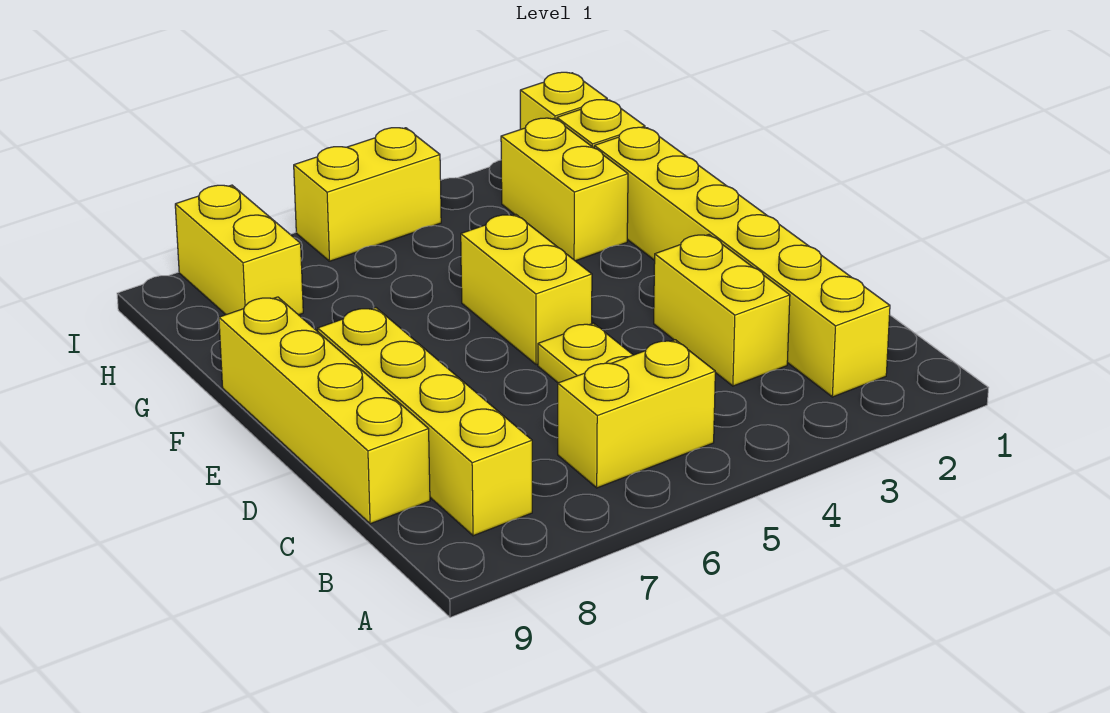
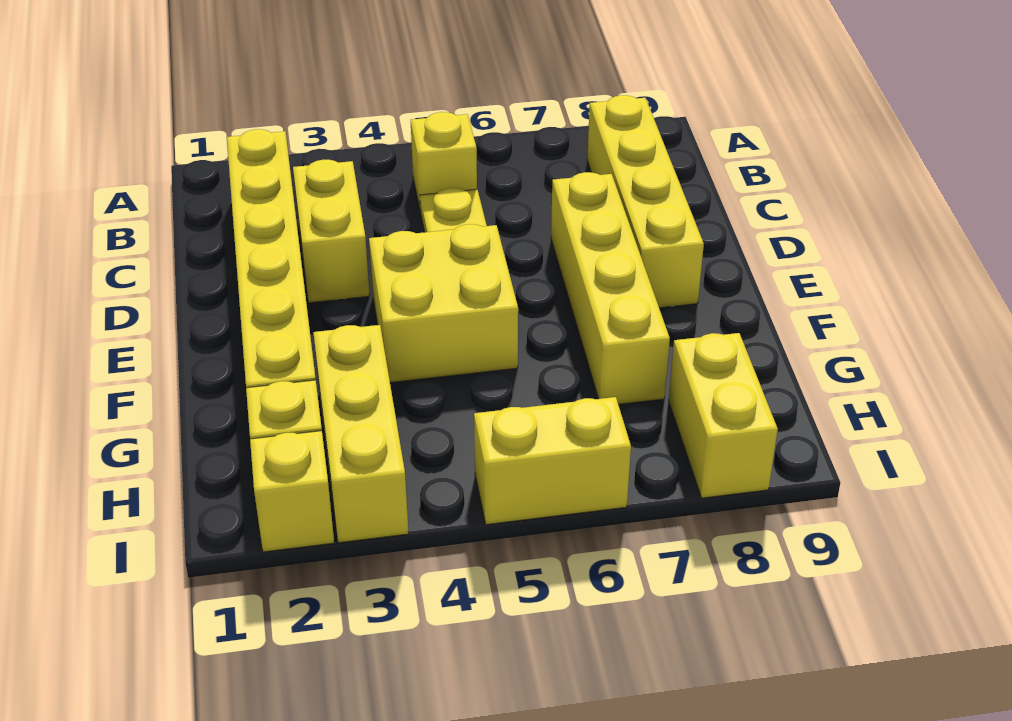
yellow 1x2 brick [558,340,715,488] -> yellow 1x1 brick [411,112,477,209]
yellow 1x4 brick [219,297,430,524] -> yellow 1x4 brick moved to [551,172,670,404]
yellow 1x2 brick [461,215,592,365] -> yellow 2x2 brick [369,224,518,383]
yellow 1x2 brick [501,118,628,261] -> yellow 1x3 brick [313,325,409,543]

